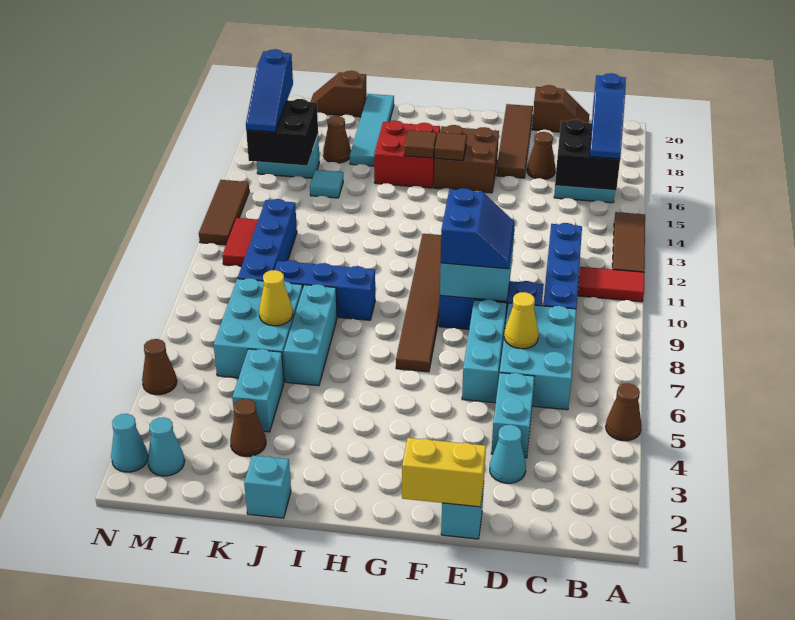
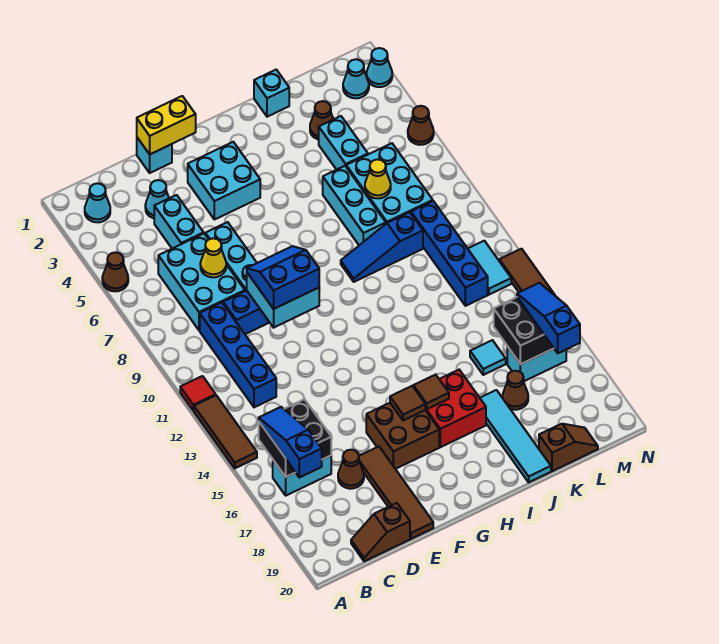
red 1x2 tile [578,267,644,302] -> red 1x1 tile [180,376,216,411]
none -> cyan 1x1 cone [85,183,110,222]
blue 2x2 slope [441,188,515,269] -> blue 2x2 slope turned to [247,246,319,309]
none -> cyan 2x2 brick [188,142,260,220]
brown 1x6 tile [396,234,441,372] -> none
blue 1x3 brick [275,260,375,320] -> blue 1x3 slope [341,212,423,282]
red 1x2 tile [222,218,258,266] -> cyan 1x2 tile [468,241,511,295]

